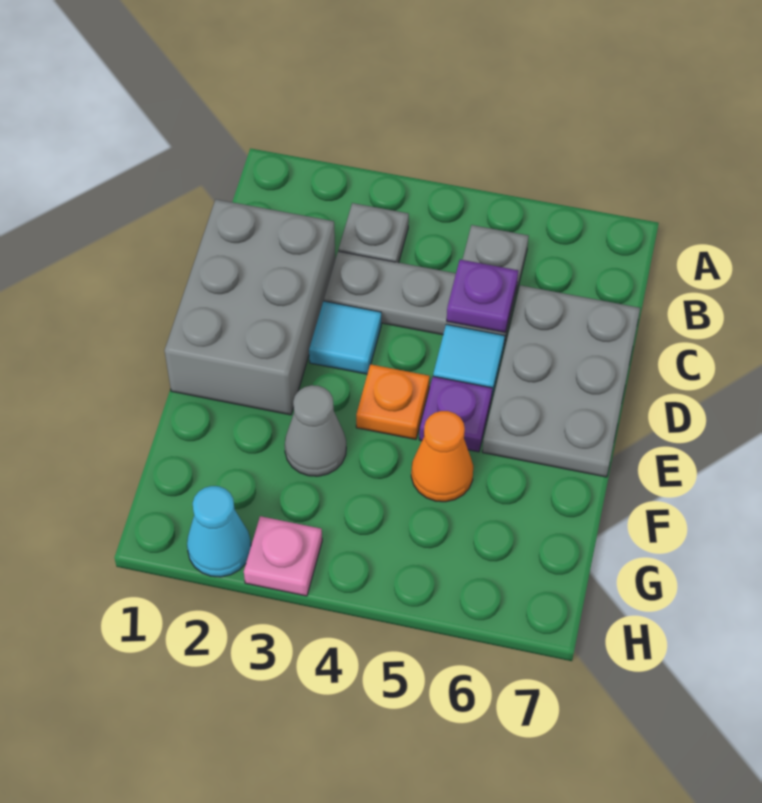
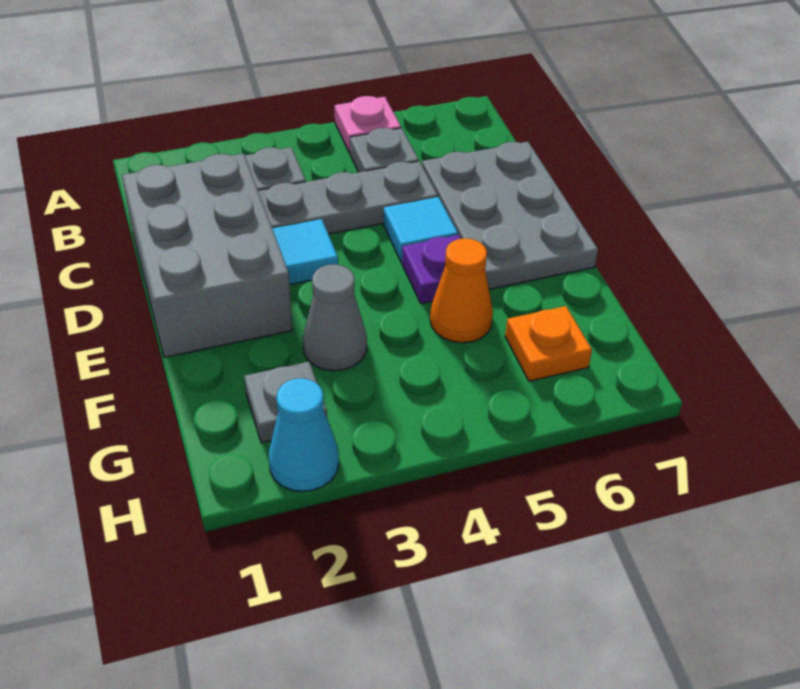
purple 1x1 plate [447,260,518,333] -> none
orange 1x1 plate [356,364,430,439] -> orange 1x1 plate moved to [505,306,592,381]
none -> grey 1x1 plate [244,362,327,443]
pink 1x1 plate [244,516,322,596] -> pink 1x1 plate moved to [335,96,401,153]

